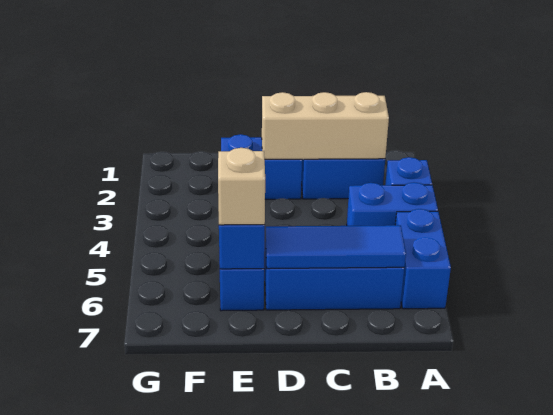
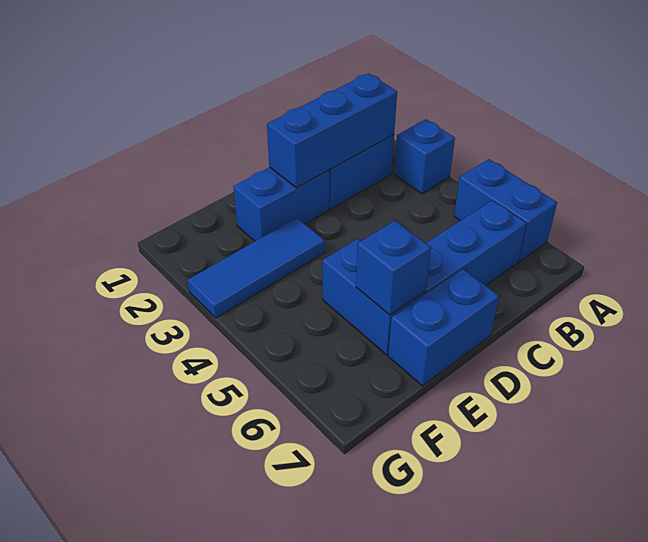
blue 1x2 brick [347,182,438,226] -> blue 1x2 brick moved to [388,269,499,386]
tan 1x3 brick [262,92,389,160] -> blue 1x3 brick [267,73,397,188]
blue 1x3 tile [266,225,406,269] -> blue 1x3 tile moved to [188,218,325,318]
tan 1x1 brick [218,148,265,225] -> none

